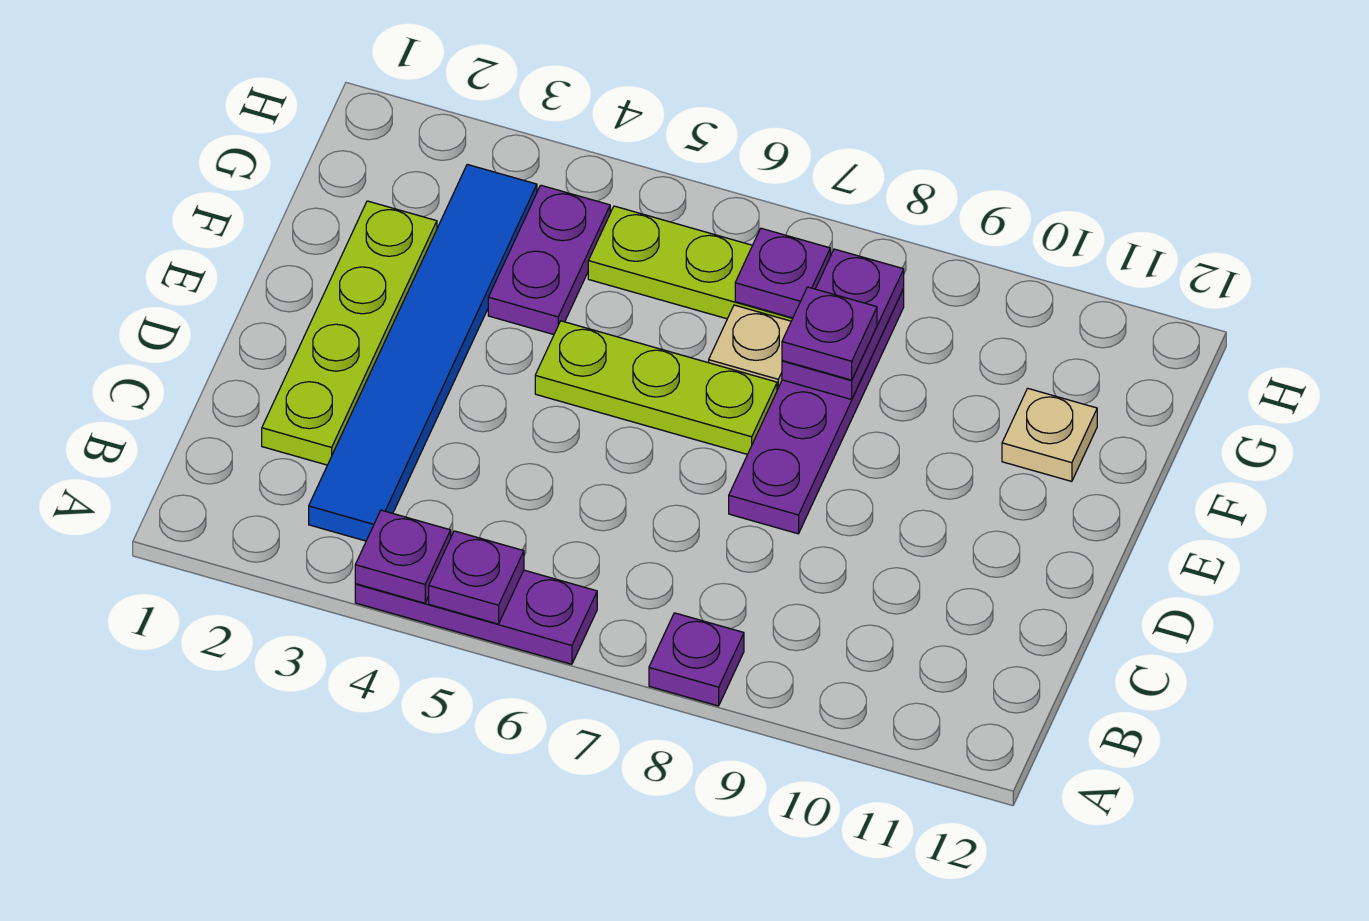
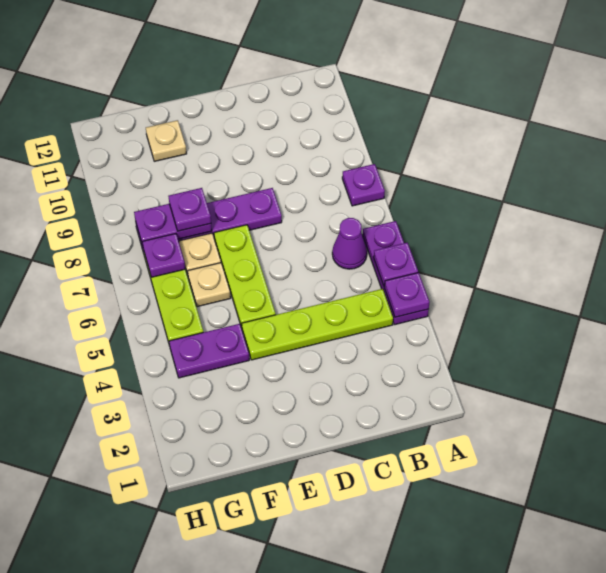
blue 1x6 tile [309,164,537,541] -> none
none -> purple 1x1 cone [332,218,367,269]
lime 1x4 plate [262,201,437,465] -> lime 1x4 plate moved to [242,289,393,360]
none -> tan 1x1 plate [188,263,231,307]

